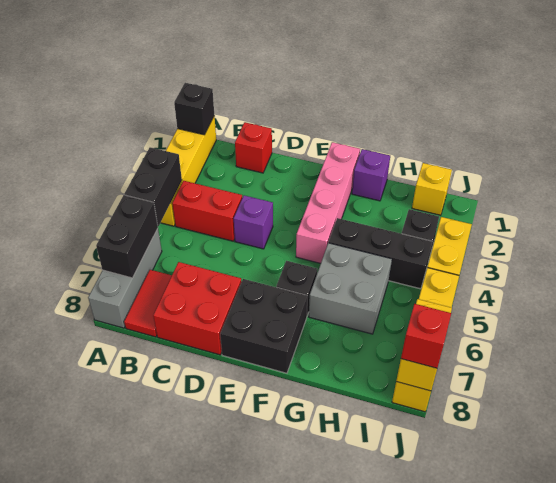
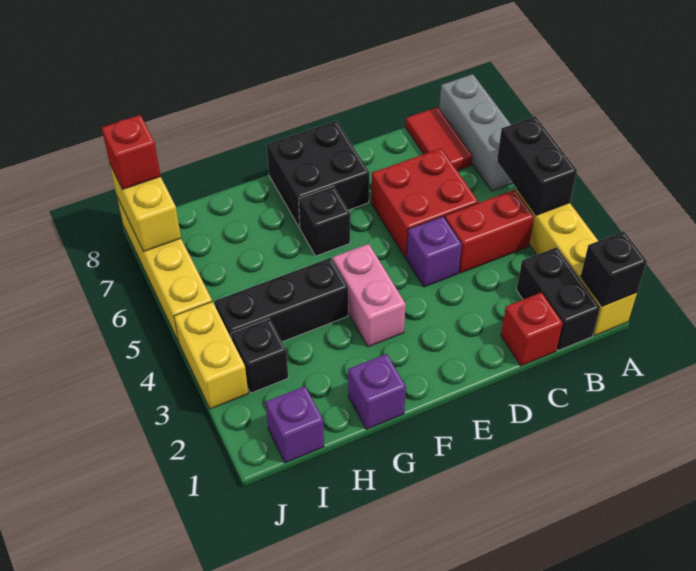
black 1x2 brick [96,195,158,278] -> black 1x2 brick moved to [517,247,600,351]
red 2x2 brick [153,262,242,355] -> red 2x2 brick moved to [371,148,478,258]
pink 1x4 brick [296,142,360,263] -> pink 1x2 brick [333,244,406,347]
grey 2x2 brick [309,243,392,334] -> none
yellow 1x1 brick [412,163,452,215] -> purple 1x1 brick [265,386,324,463]

